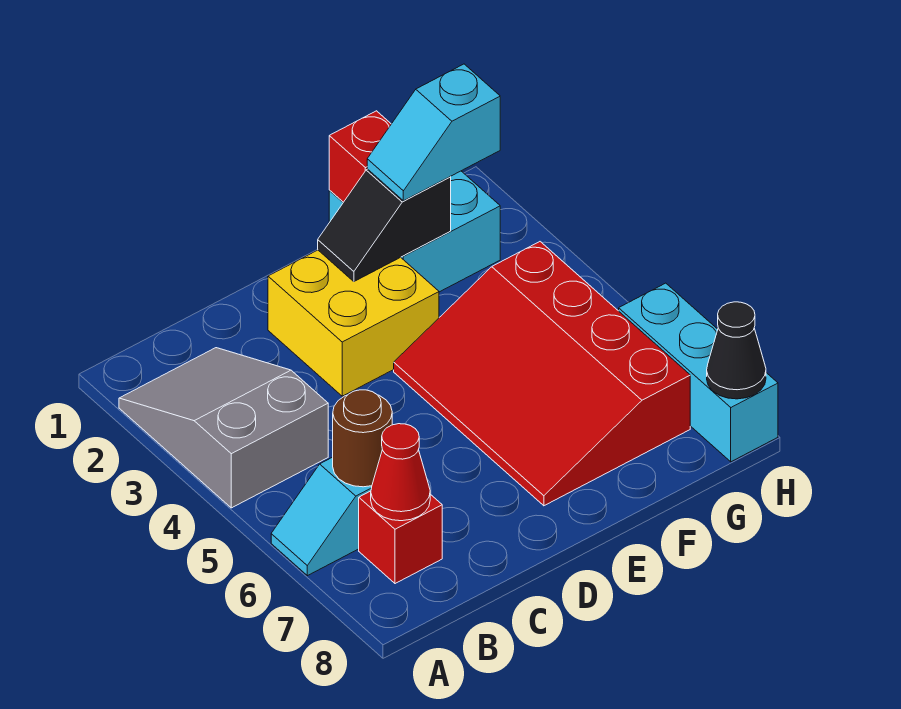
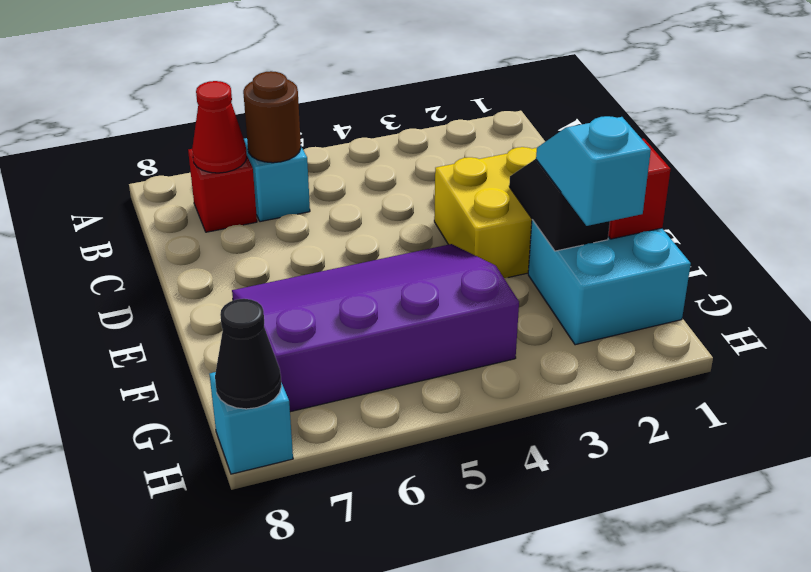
grey 2x3 slope [119,348,328,508] -> none
red 3x4 slope [394,242,690,506] -> purple 3x4 slope [232,244,519,412]
cyan 1x3 brick [618,283,778,462] -> cyan 1x1 brick [210,372,293,474]

